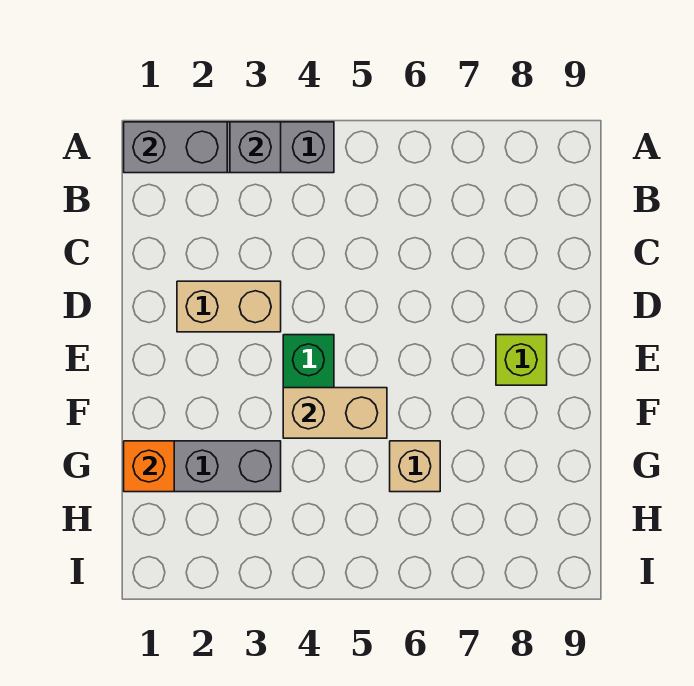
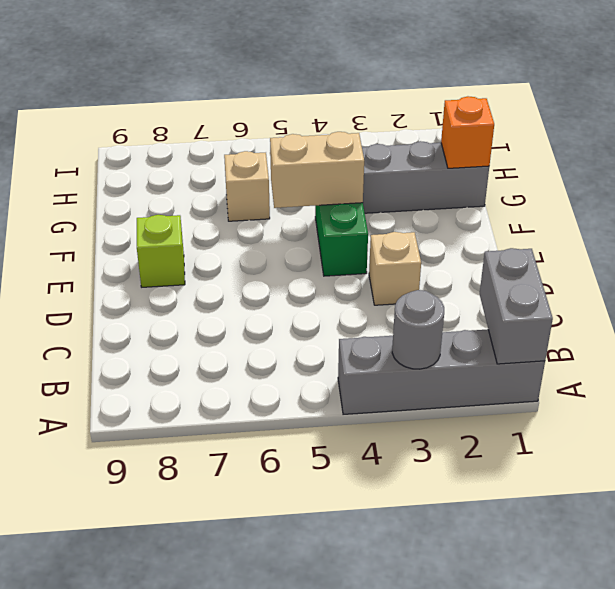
grey 1x2 brick [124,122,227,173] -> grey 1x2 brick turned to [480,248,553,364]
grey 1x1 brick [230,122,281,173] -> grey 1x1 round brick [392,290,444,369]
tan 1x2 brick [177,281,281,332] -> tan 1x1 brick [369,232,421,305]

